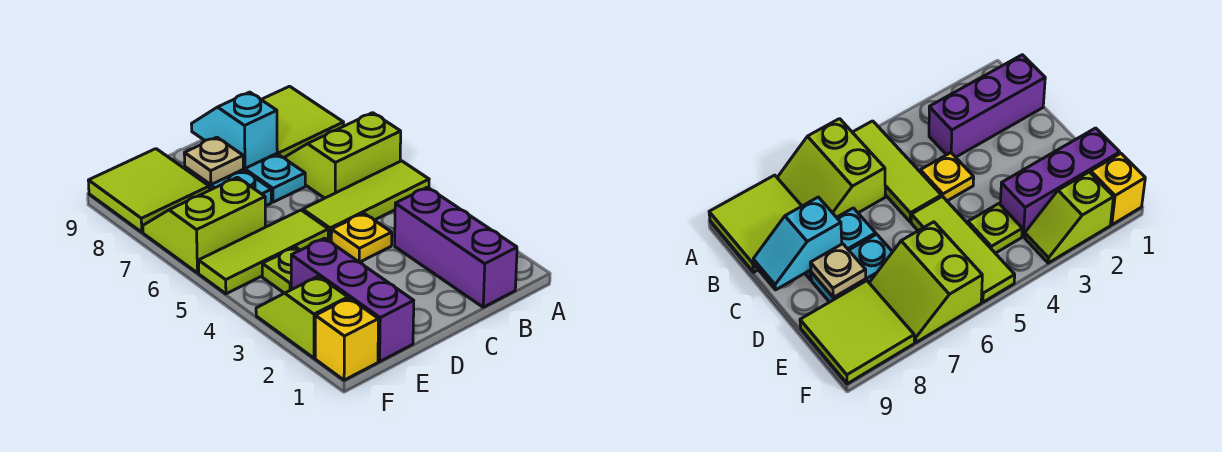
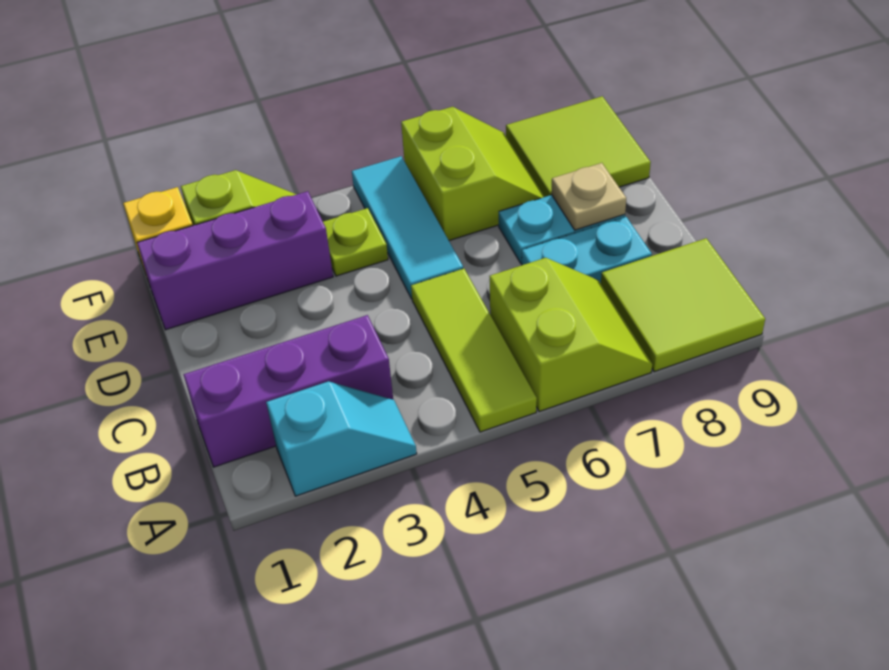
yellow 1x1 plate [331,213,392,262] -> none
cyan 1x2 slope [191,92,277,168] -> cyan 1x2 slope moved to [266,381,417,496]
lime 1x3 tile [199,210,328,294] -> cyan 1x3 tile [352,156,463,299]

